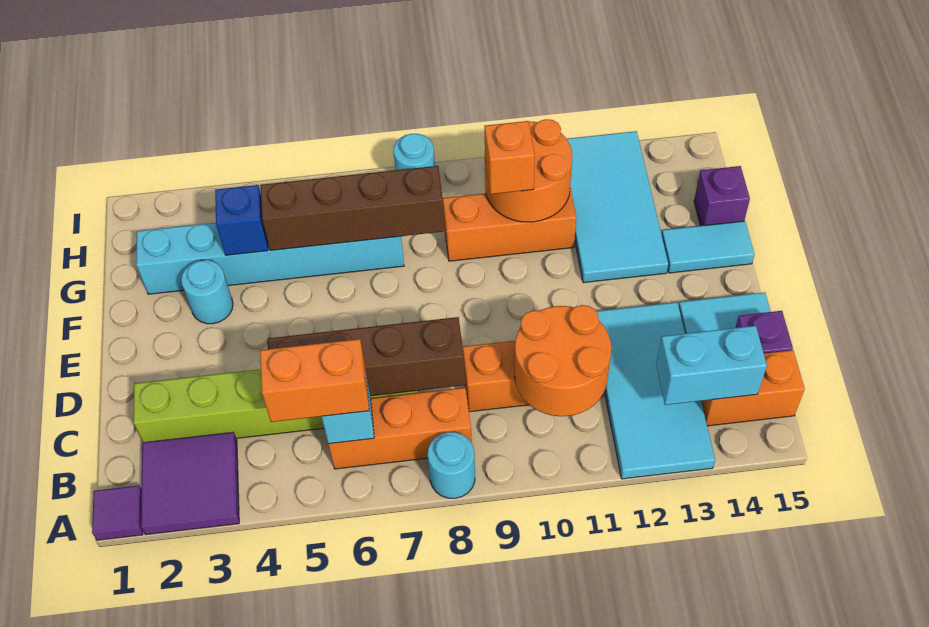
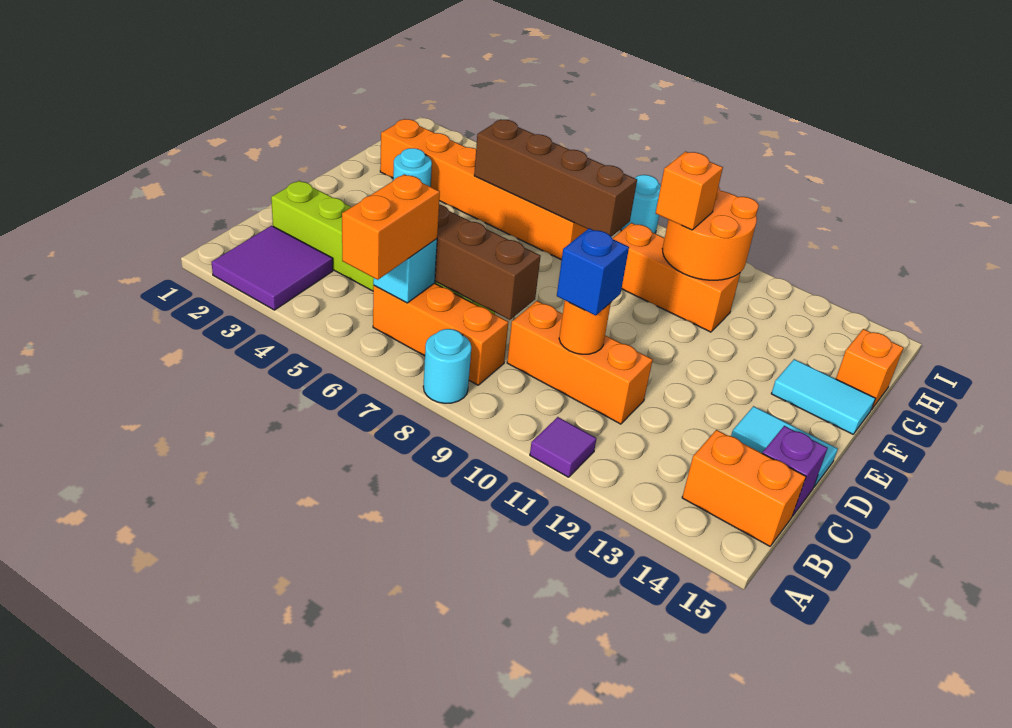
purple 1x1 tile [92,486,143,540] -> purple 1x1 tile moved to [530,417,597,477]
cyan 2x4 tile [596,302,715,479] -> none
orange 1x2 brick [260,339,369,422] -> orange 1x2 brick turned to [342,174,440,280]
orange 2x2 round brick [515,305,611,416] -> orange 1x1 round brick [559,301,611,354]
cyan 1x2 brick [656,326,767,405] -> none
cyan 2x4 tile [567,131,668,283] -> none
cyan 1x6 brick [136,223,404,294] -> orange 1x6 brick [380,119,587,260]
blue 1x1 brick [215,185,268,255] -> blue 1x1 brick moved to [557,228,629,316]
purple 1x1 brick [694,166,750,226] -> orange 1x1 brick [836,329,904,410]

